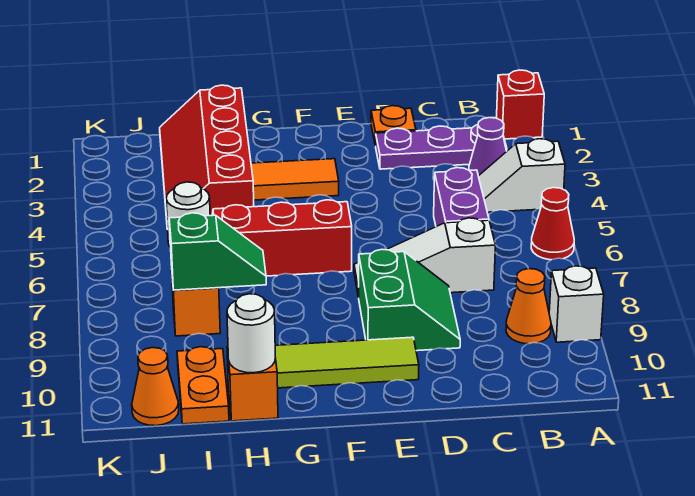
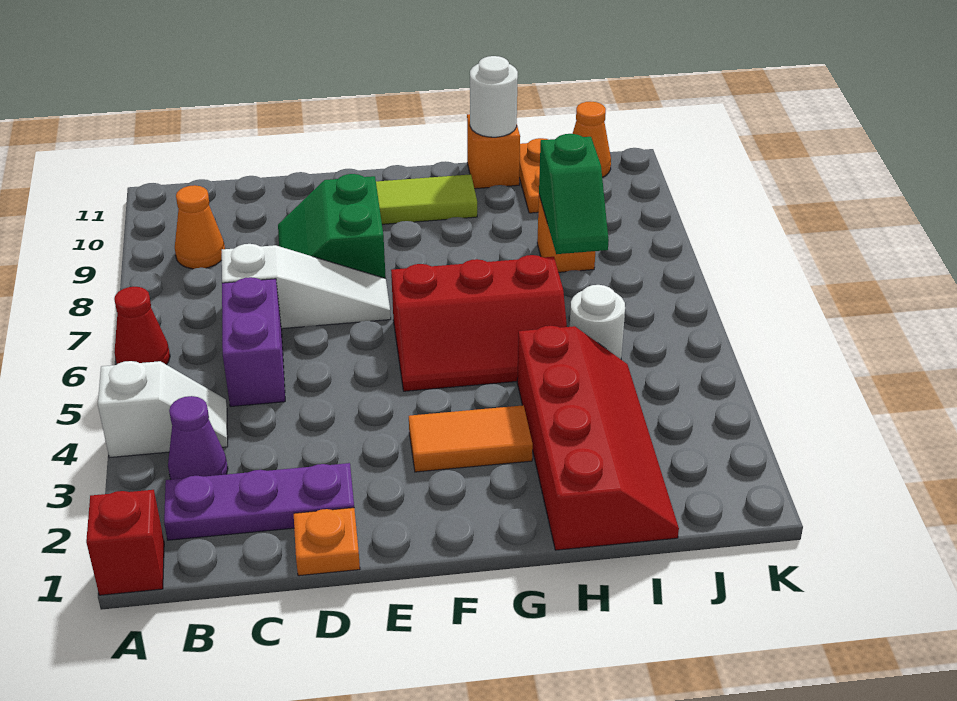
white 1x1 brick [549,266,604,342] -> none
green 1x2 slope [169,213,266,290] -> green 1x2 slope turned to [539,134,609,254]

